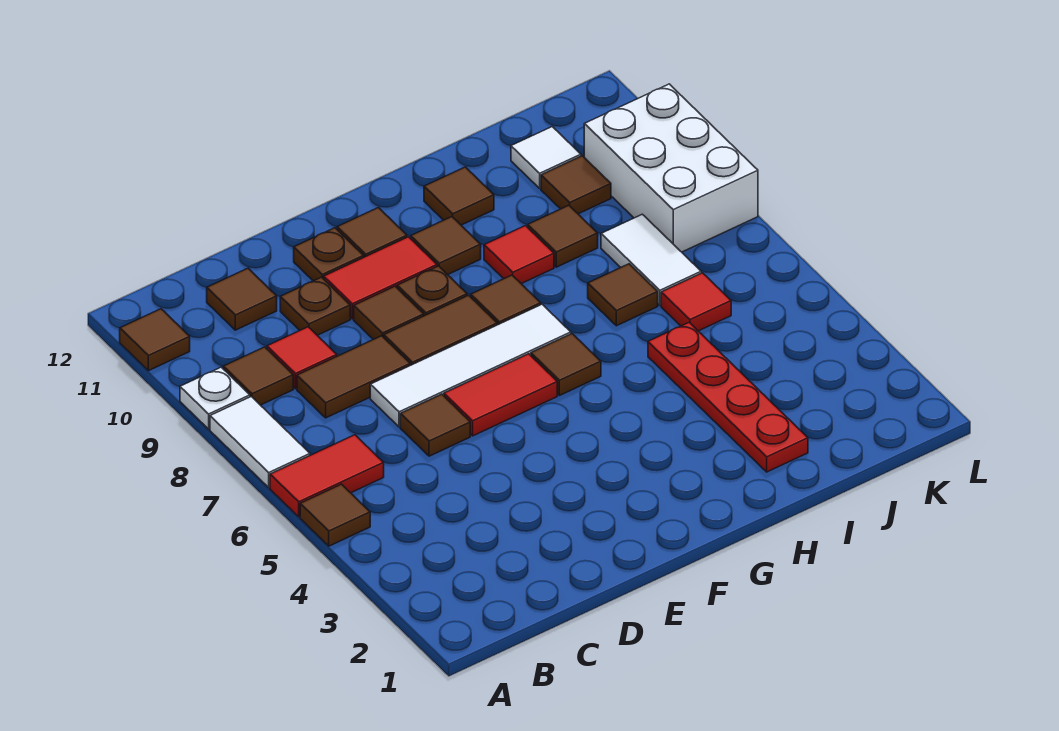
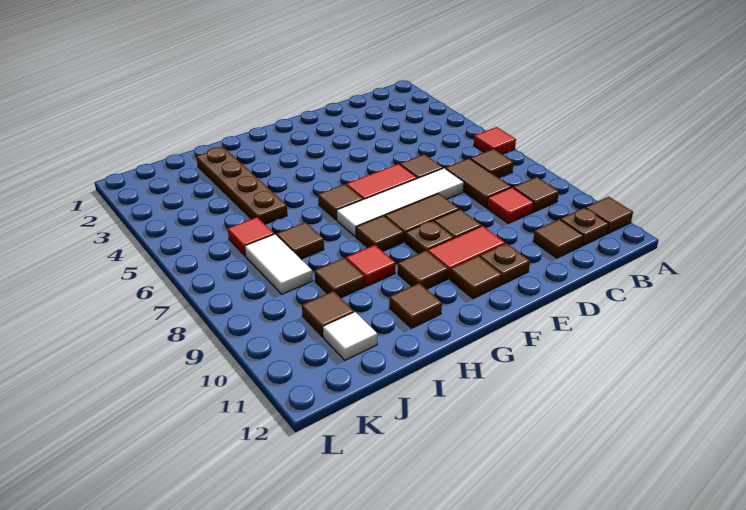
brown 1x1 tile [300,484,370,546] -> brown 1x1 tile moved to [470,149,514,178]
red 1x2 tile [270,435,384,517] -> red 1x1 tile [474,127,516,154]
white 1x2 tile [210,396,310,488] -> none
white 1x1 plate [180,367,250,429] -> none
brown 1x2 tile [297,336,410,418] -> brown 1x2 tile turned to [445,158,511,207]
brown 1x1 plate [280,277,350,335] -> brown 1x1 plate moved to [560,208,609,246]
red 1x4 plate [648,322,808,472] -> brown 1x4 plate [196,147,287,224]
white 2x3 brick [584,84,758,252] -> none

